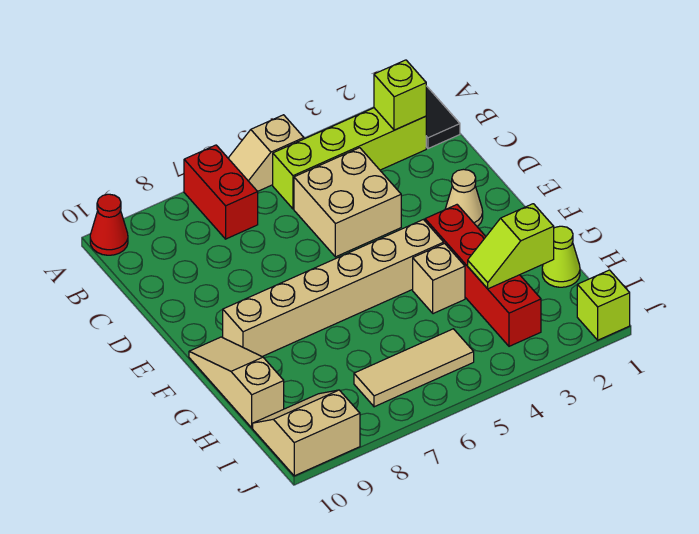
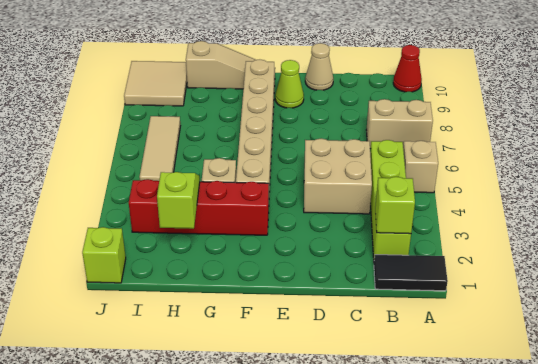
red 1x2 brick [184,145,258,239] -> tan 1x2 brick [366,99,433,149]
tan 1x1 cone [445,169,483,226] -> tan 1x1 cone moved to [305,43,333,90]
lime 1x1 cone [542,226,580,287] -> lime 1x1 cone moved to [275,60,304,108]
tan 2x2 slope [253,390,360,476] -> tan 2x2 tile [124,61,187,106]

